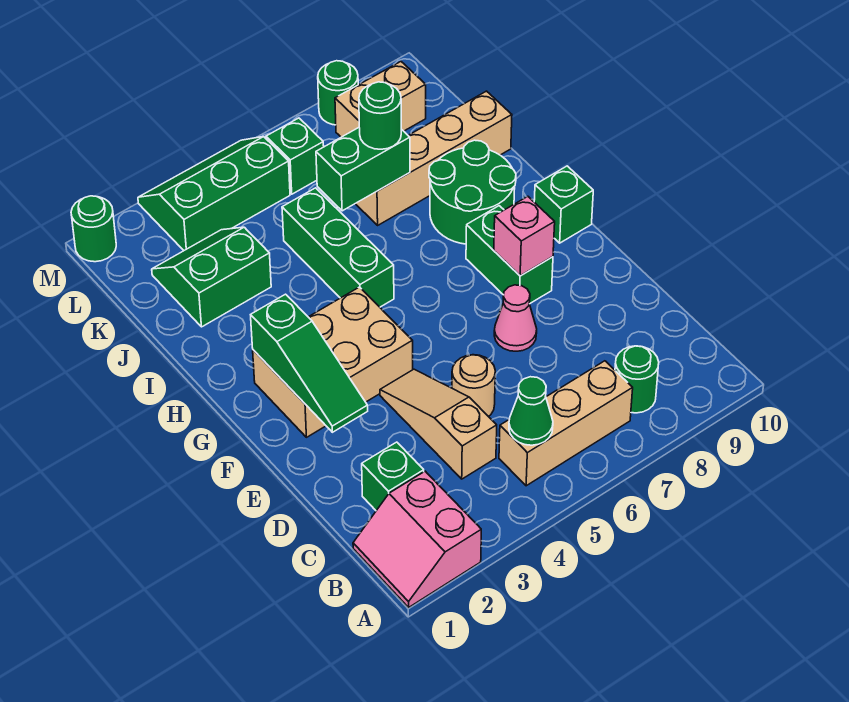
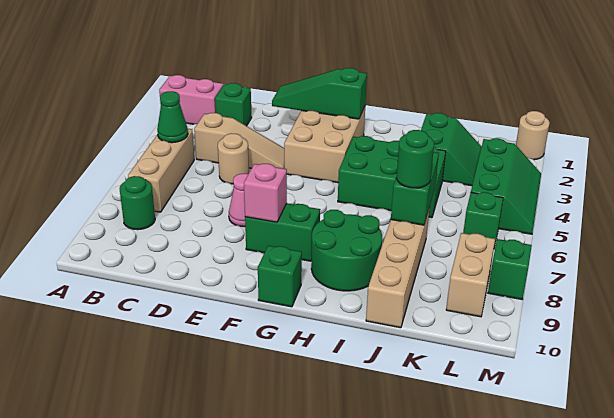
green 1x3 brick [282,188,394,307] -> green 2x3 brick [338,136,446,218]
green 1x1 round brick [71,196,116,262] -> tan 1x1 round brick [516,111,550,160]
green 1x1 round brick [318,61,358,125] -> green 1x1 brick [488,239,532,299]

